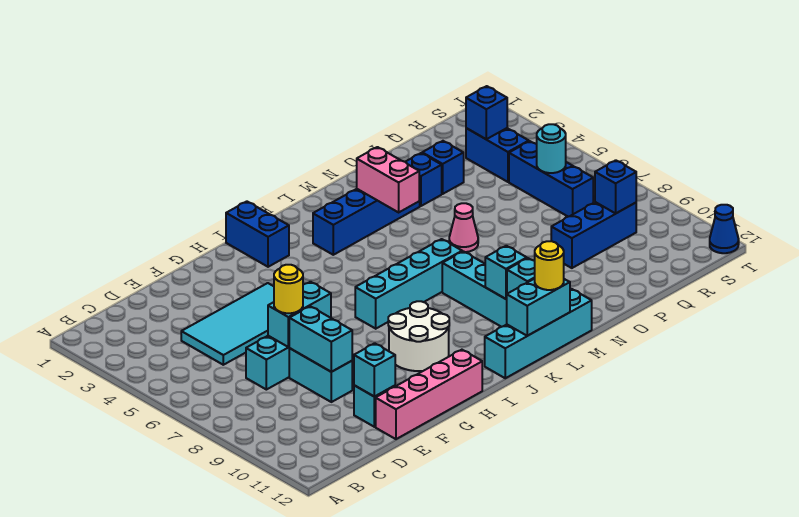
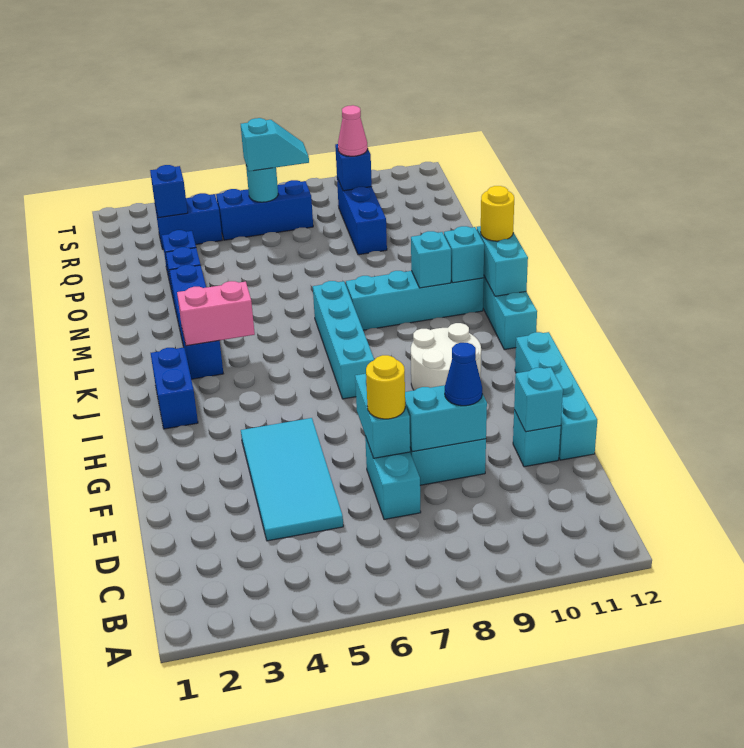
pink 1x4 brick [376,350,482,439] -> cyan 1x4 brick [515,332,597,460]
blue 1x2 brick [226,201,289,267] -> blue 1x2 brick turned to [151,347,198,429]
pink 1x2 brick [357,147,419,212] -> pink 1x2 brick moved to [177,281,255,346]
pink 1x1 cone [449,203,478,252] -> pink 1x1 cone moved to [338,105,368,156]
none -> cyan 1x2 slope [241,118,309,171]
blue 1x1 cone [710,205,739,253] -> blue 1x1 cone moved to [445,343,482,406]

